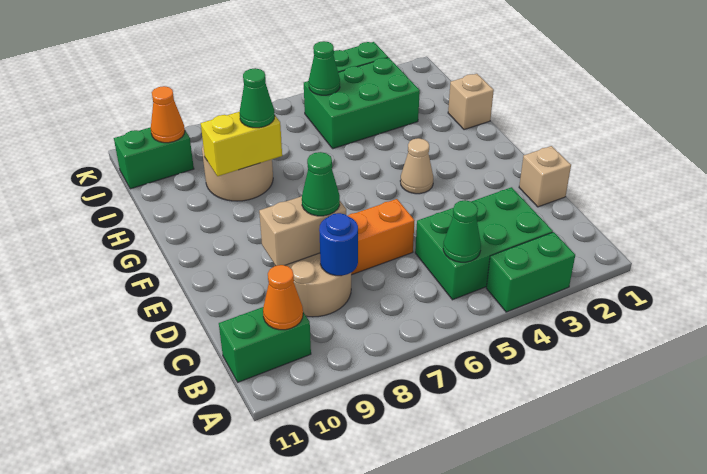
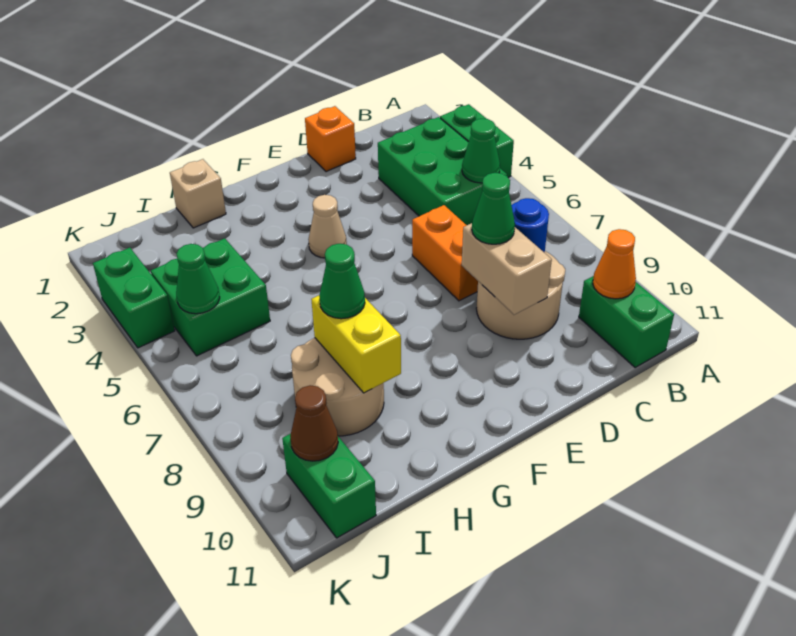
tan 1x1 brick [519,146,571,207] -> orange 1x1 brick [305,106,356,172]
green 2x3 brick [304,58,420,149] -> green 2x2 brick [151,238,270,356]
orange 1x1 cone [151,86,185,143] -> brown 1x1 cone [290,385,338,461]

